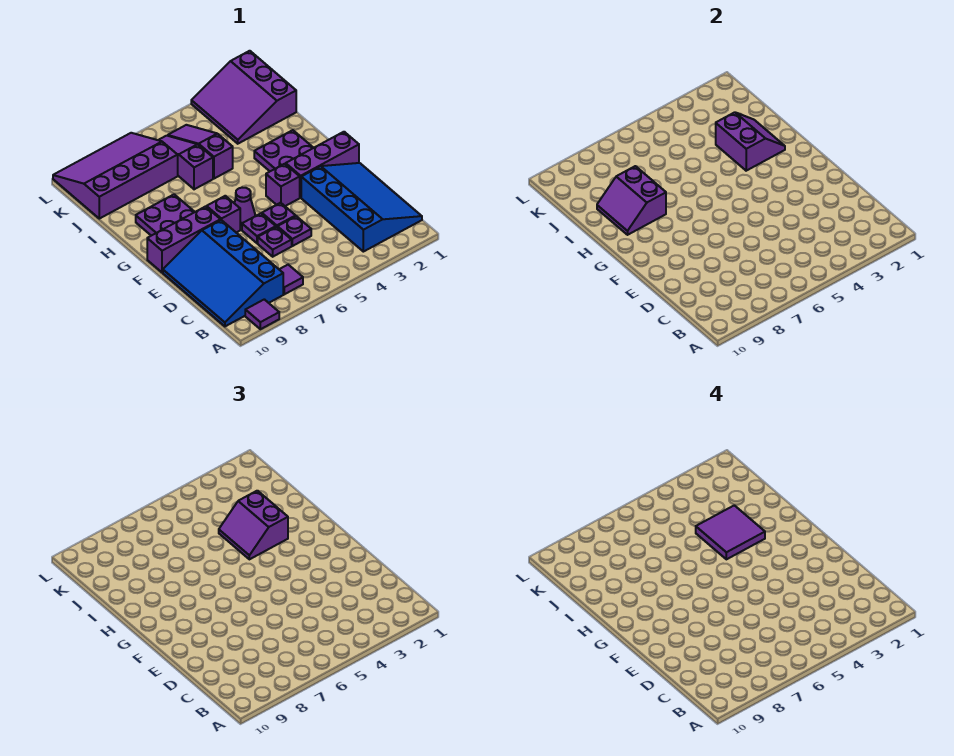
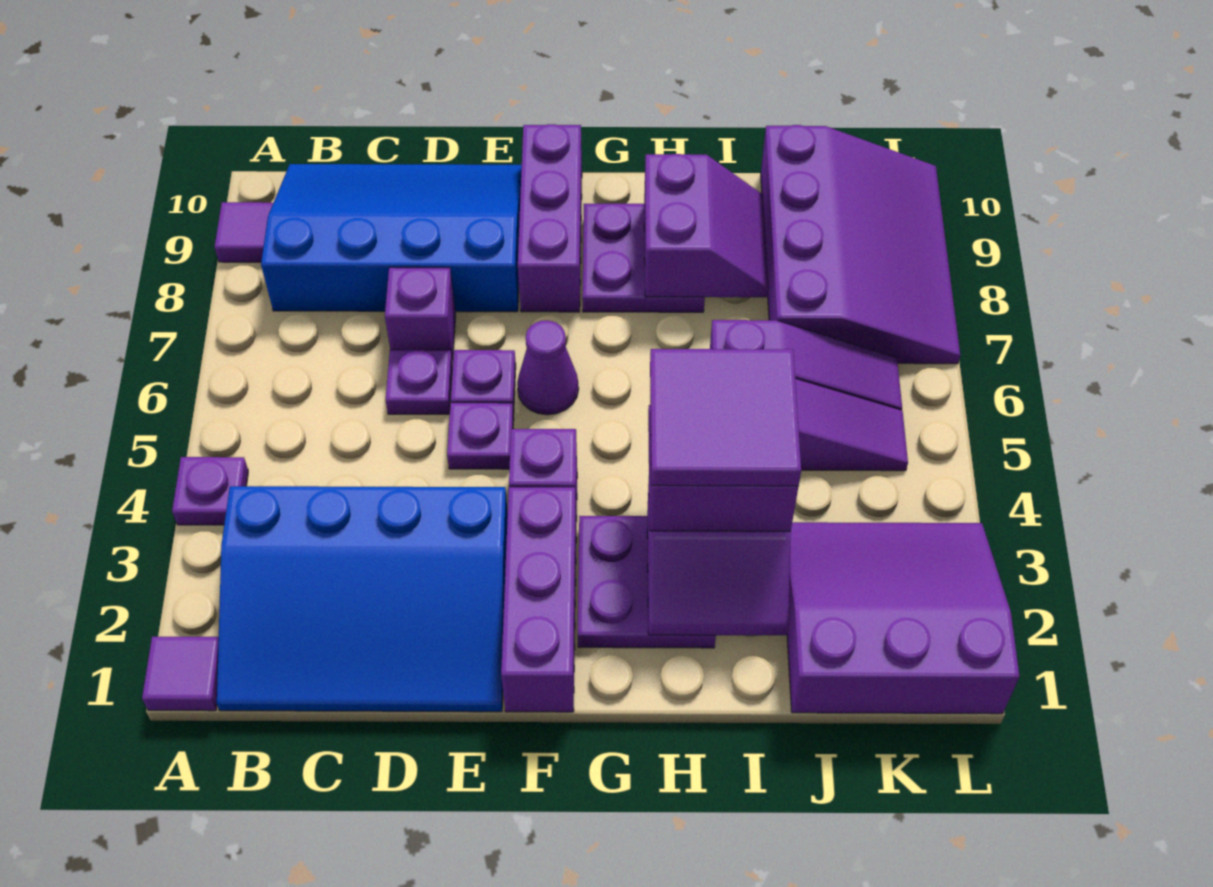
purple 1x1 tile [279,265,303,294] -> purple 1x1 tile moved to [142,637,219,711]
purple 1x1 plate [278,216,311,246] -> purple 1x1 plate moved to [172,457,248,525]
purple 1x1 brick [207,196,240,233] -> purple 1x1 brick moved to [385,267,456,362]
purple 2x2 slope [597,166,666,235] -> purple 2x2 slope turned to [644,154,769,297]

